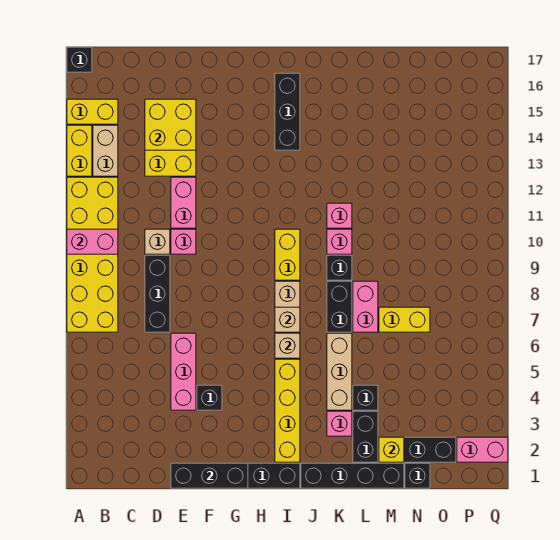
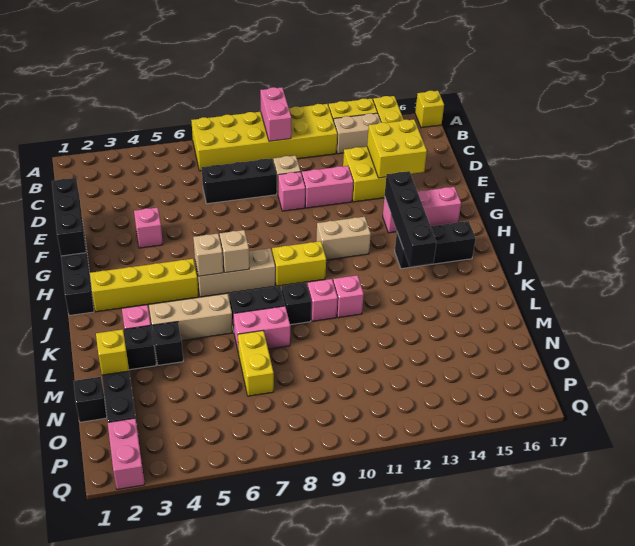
black 1x1 brick [67,47,92,72] -> yellow 1x1 brick [415,91,444,128]
pink 1x3 brick [171,333,196,410] -> pink 1x3 brick moved to [383,187,461,233]
black 1x1 brick [197,385,222,410] -> pink 1x1 brick [134,207,163,248]
none -> tan 1x2 brick [316,217,371,260]
black 1x4 brick [301,463,404,488] -> black 1x4 brick moved to [385,171,436,267]

